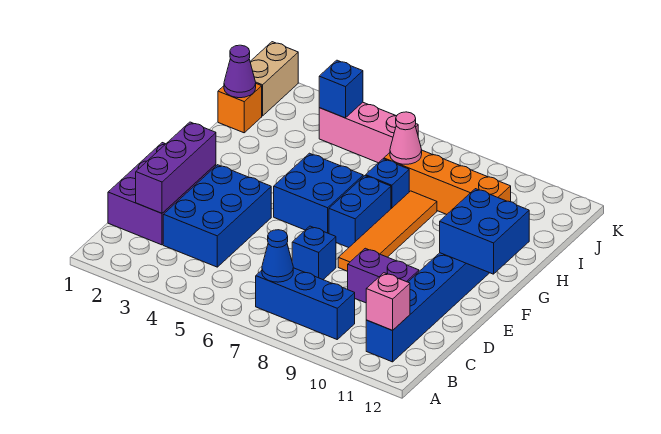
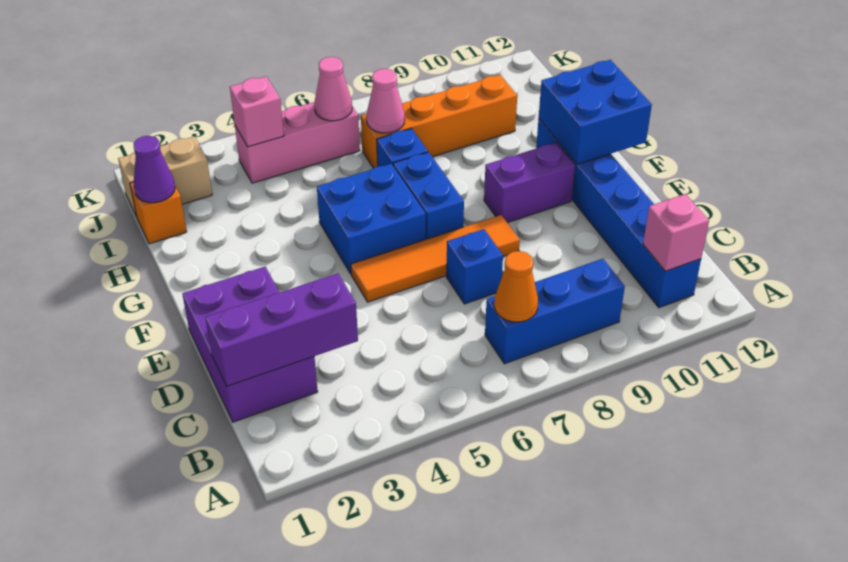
blue 1x1 cone [262,230,293,282] -> orange 1x1 cone [494,251,538,322]
purple 1x3 brick [136,122,216,213] -> purple 1x3 brick turned to [205,274,358,386]
blue 2x3 brick [163,165,271,267] -> none
purple 1x2 brick [348,248,419,303] -> purple 1x2 brick moved to [484,143,575,223]
orange 1x4 tile [338,191,437,271] -> orange 1x4 tile turned to [351,215,520,302]
tan 1x2 brick [250,42,298,116] -> tan 1x2 brick turned to [118,136,212,217]
blue 1x1 brick [319,60,363,118] -> pink 1x1 brick [230,77,284,147]
none -> pink 1x1 cone [314,57,352,121]

